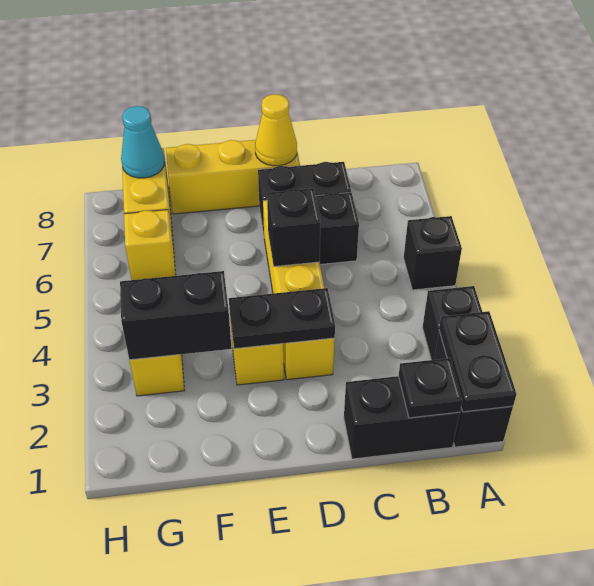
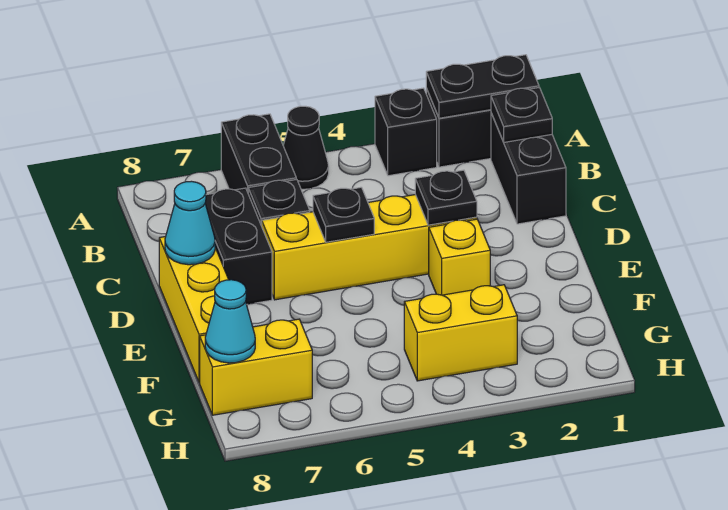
black 1x1 brick [404,216,462,290] -> black 1x1 cone [283,106,329,189]
black 1x2 plate [229,288,335,349] -> black 1x1 plate [415,170,477,225]
black 1x1 brick [267,188,320,267] -> black 1x1 plate [313,187,374,242]
yellow 1x1 cone [255,94,297,166] -> cyan 1x1 cone [165,181,215,265]
black 1x2 brick [120,271,232,360] -> black 1x2 brick moved to [221,114,296,192]
yellow 1x1 brick [124,210,176,280] -> none

